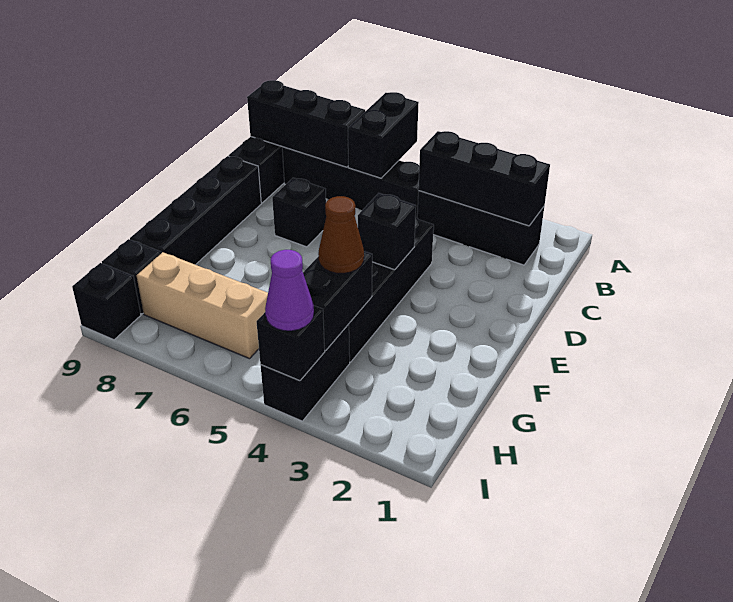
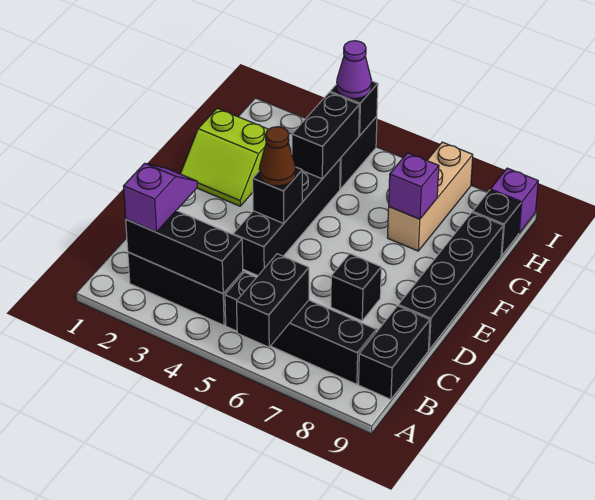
none -> purple 1x2 slope [124,163,197,232]
black 1x3 brick [247,80,365,167] -> none
none -> lime 2x2 slope [181,108,269,206]
brown 1x1 cone [318,196,364,273] -> brown 1x1 cone moved to [259,127,296,186]
none -> purple 1x1 brick [389,153,439,219]
tan 1x3 brick [137,252,268,359] -> tan 1x3 brick turned to [388,142,473,251]
black 1x1 brick [72,263,141,340] -> purple 1x1 brick [490,168,538,233]

